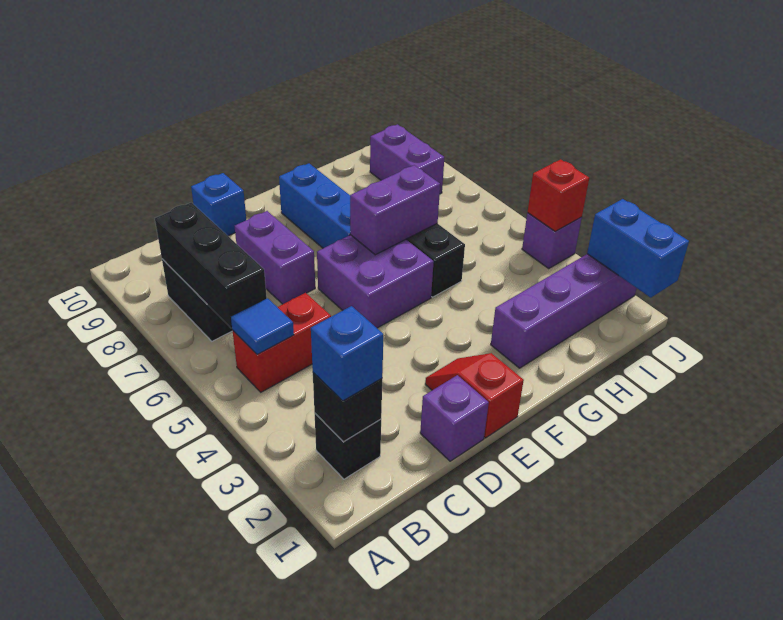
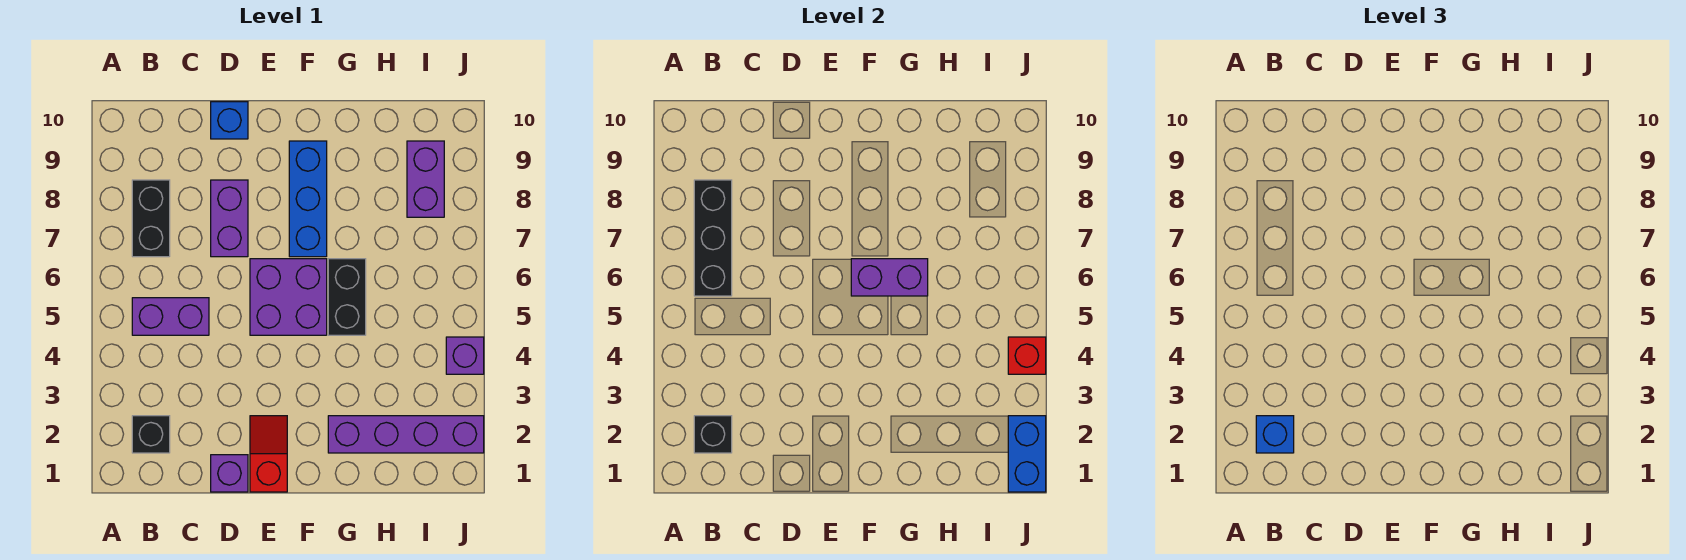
red 1x2 brick [232,293,331,392] -> purple 1x2 brick [132,298,209,335]
blue 1x1 tile [231,298,294,354] -> none

